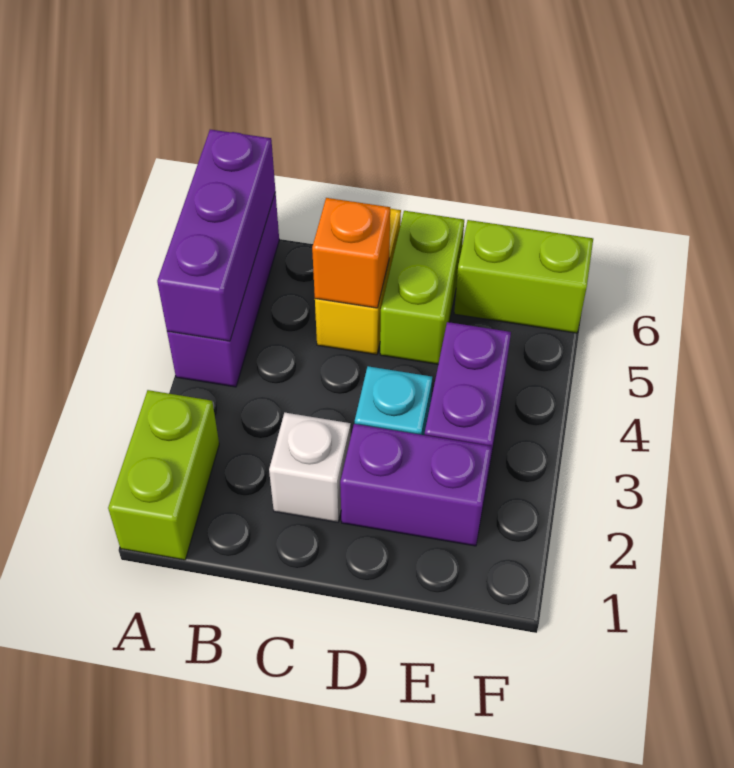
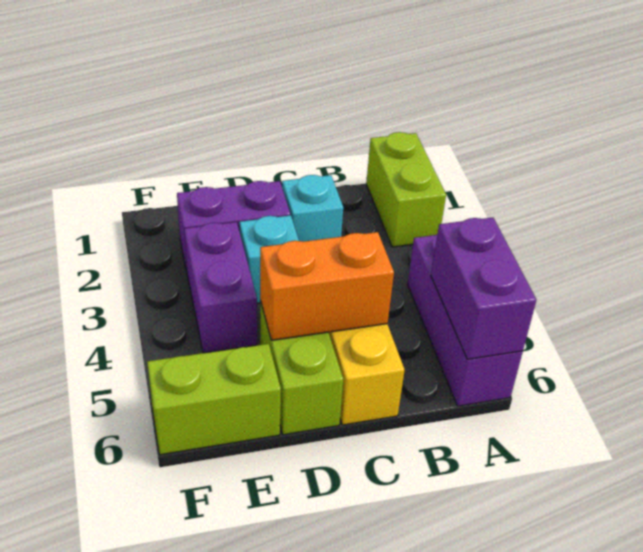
purple 1x3 brick [157,130,275,341] -> purple 1x2 brick [431,217,536,359]
white 1x1 brick [269,413,351,522] -> cyan 1x1 brick [282,175,343,242]
orange 1x1 brick [312,198,390,308] -> orange 1x2 brick [260,232,394,340]

